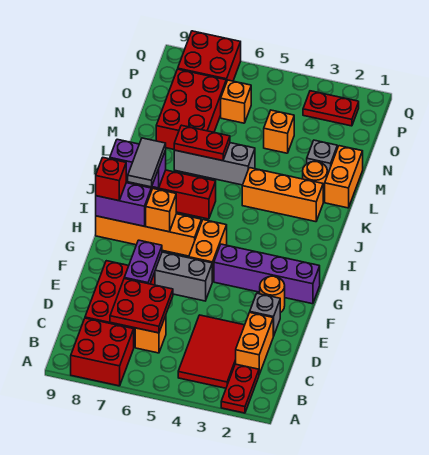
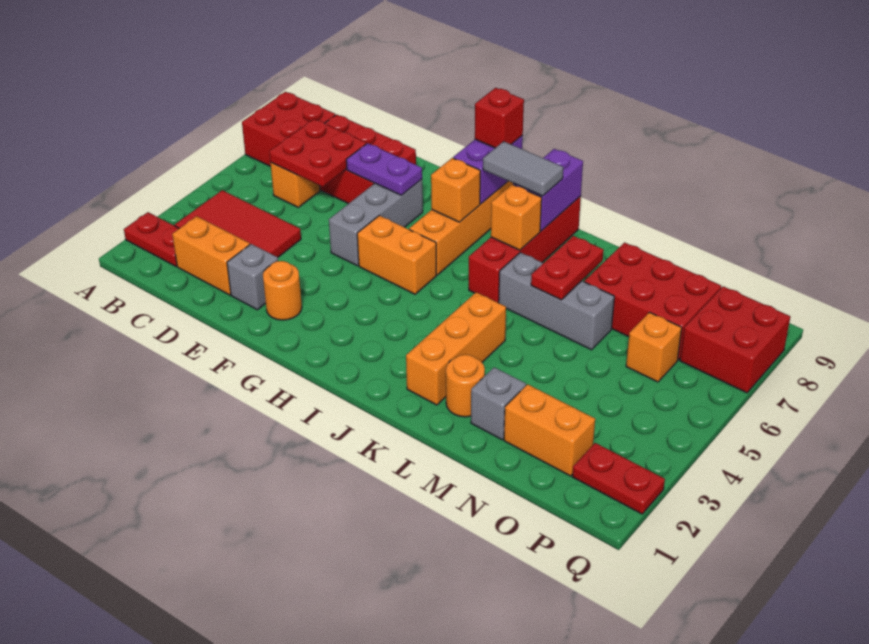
purple 1x4 brick [214,244,320,304] -> none
orange 1x2 brick [325,146,363,208] -> orange 1x2 brick moved to [504,384,595,476]
grey 1x3 brick [174,143,255,185] -> grey 1x3 brick turned to [499,252,614,350]
orange 1x1 brick [264,110,294,153] -> orange 1x1 brick moved to [491,184,542,250]
red 1x2 plate [303,91,359,126] -> red 1x2 plate turned to [572,443,665,514]

